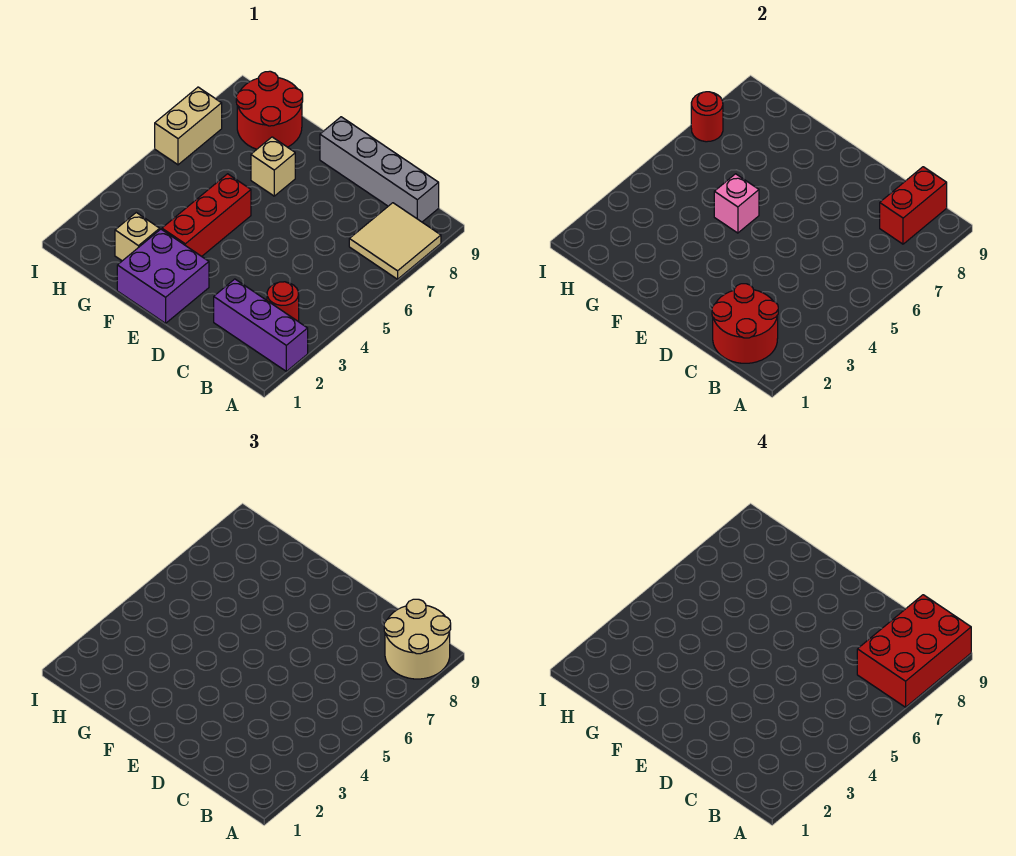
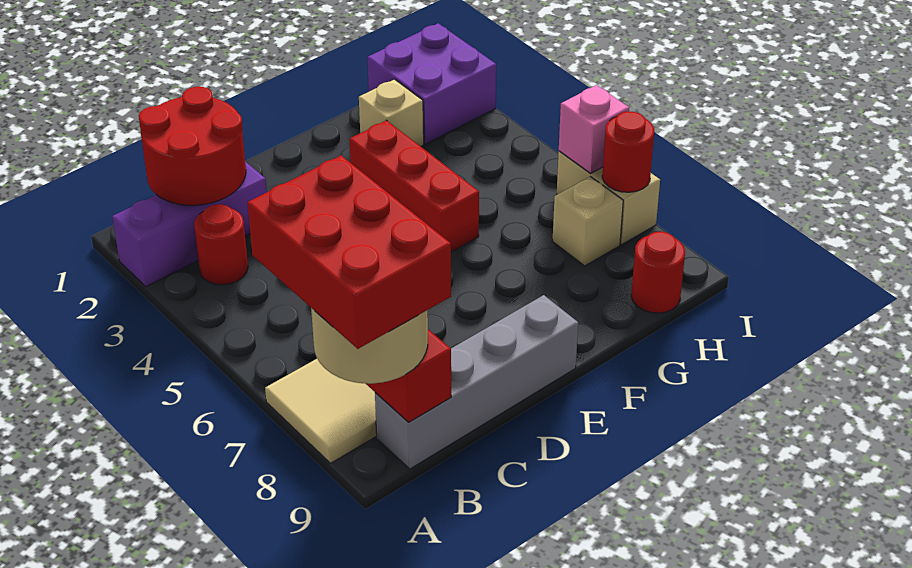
purple 2x2 brick [117,229,209,323] -> purple 2x2 brick moved to [367,23,496,144]
pink 1x1 brick [714,174,759,233] -> pink 1x1 brick moved to [559,85,629,173]
tan 1x1 brick [251,137,295,196] -> tan 1x1 brick moved to [552,177,623,266]
red 2x2 round brick [236,71,303,149] -> red 1x1 round brick [631,232,685,313]

